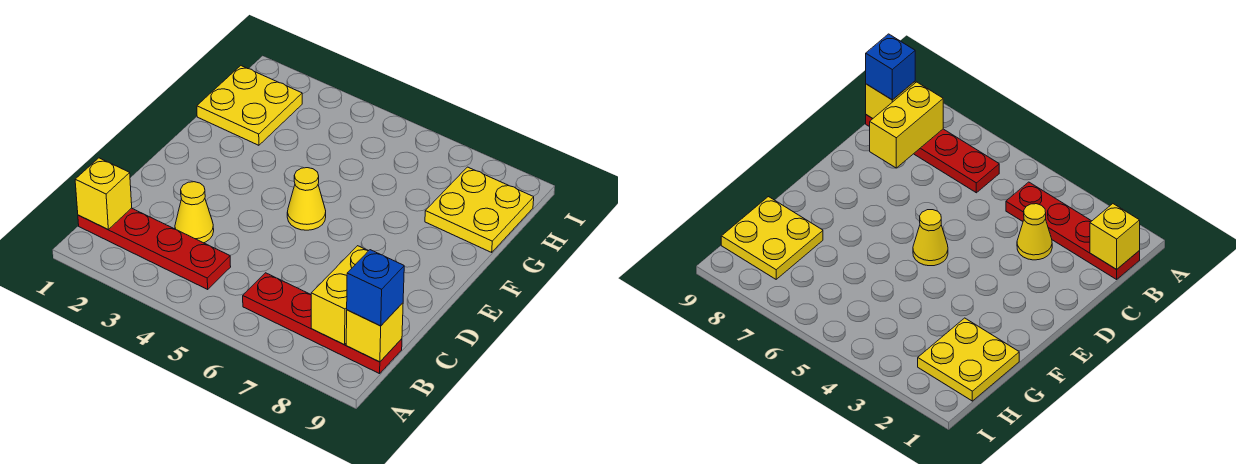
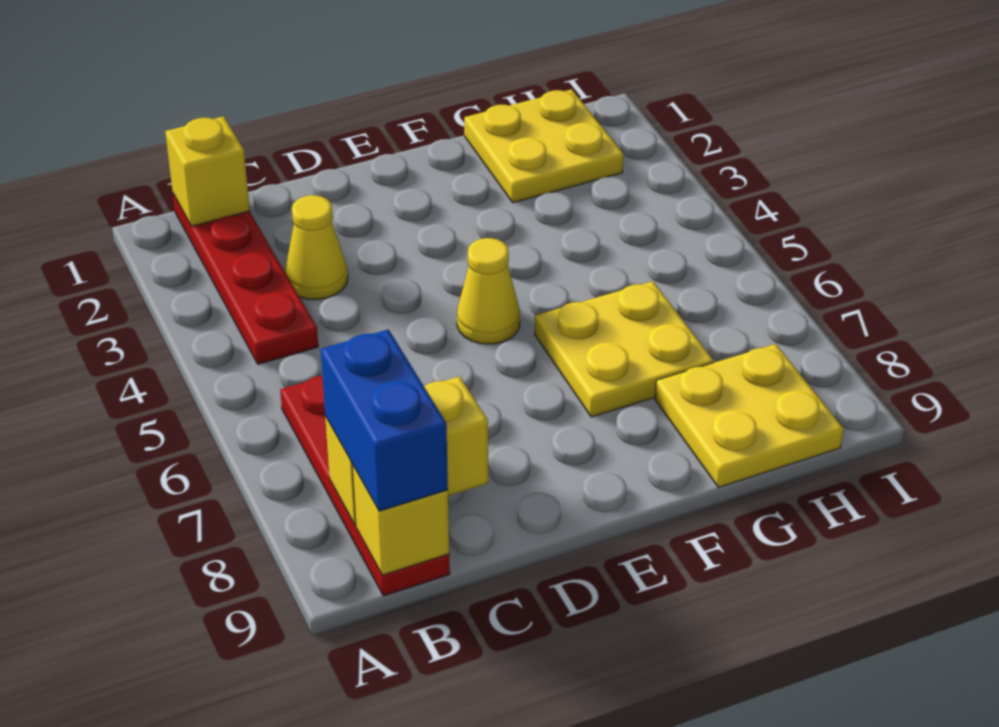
blue 1x1 brick [347,250,404,326] -> blue 1x2 brick [321,329,448,511]
none -> yellow 2x2 plate [535,281,714,417]

